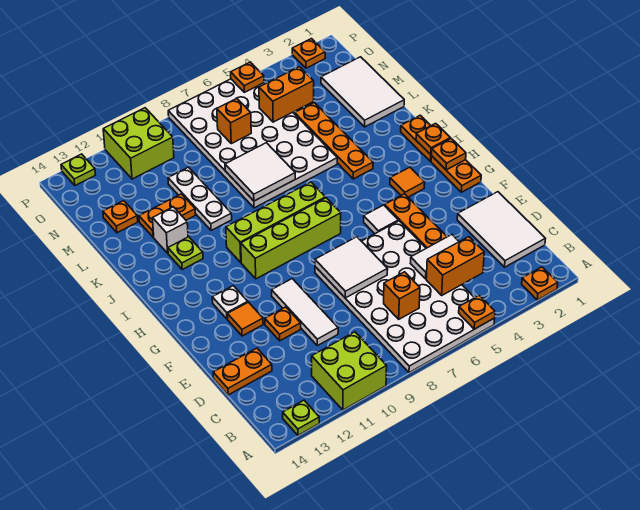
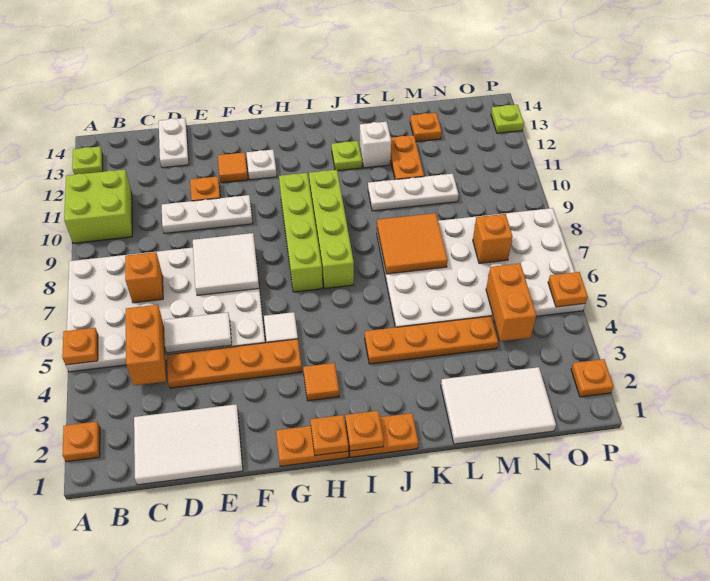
white 1x2 tile [410,235,459,279] -> white 1x2 tile turned to [164,312,232,353]
white 1x3 tile [272,279,338,346] -> white 1x3 plate [162,195,253,233]
orange 1x2 plate [213,348,272,395] -> white 1x2 plate [159,118,189,168]
white 2x2 tile [225,143,295,201] -> orange 2x2 tile [377,213,448,274]
lime 2x2 brick [103,108,174,179] -> none

